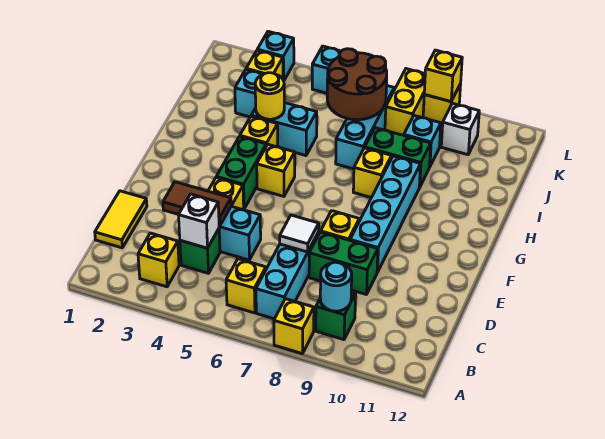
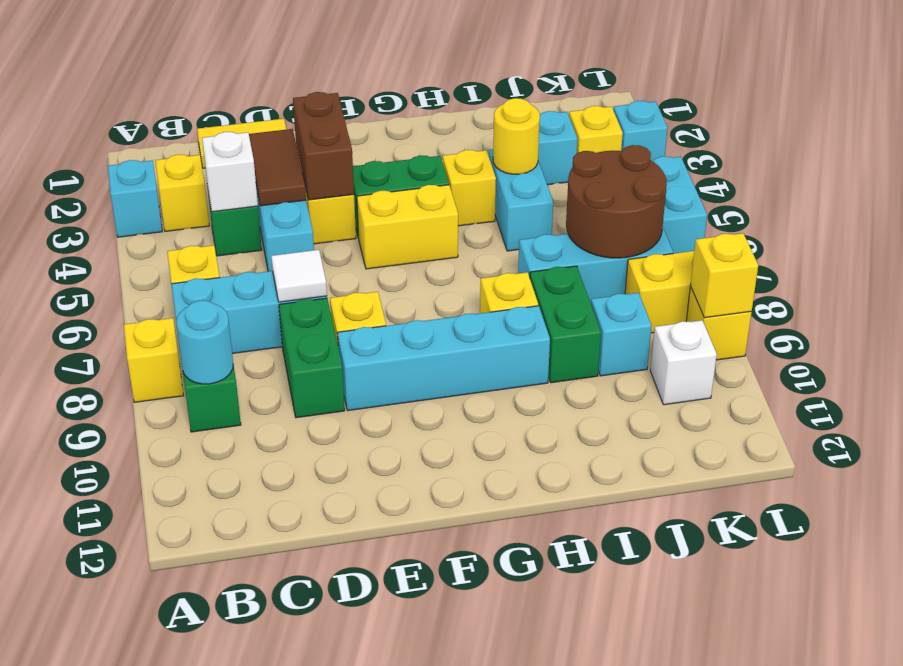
none -> cyan 1x1 brick [108,160,162,237]
none -> brown 1x2 brick [293,92,354,200]
yellow 1x1 brick [257,145,295,196] -> yellow 1x2 brick [357,185,458,269]

